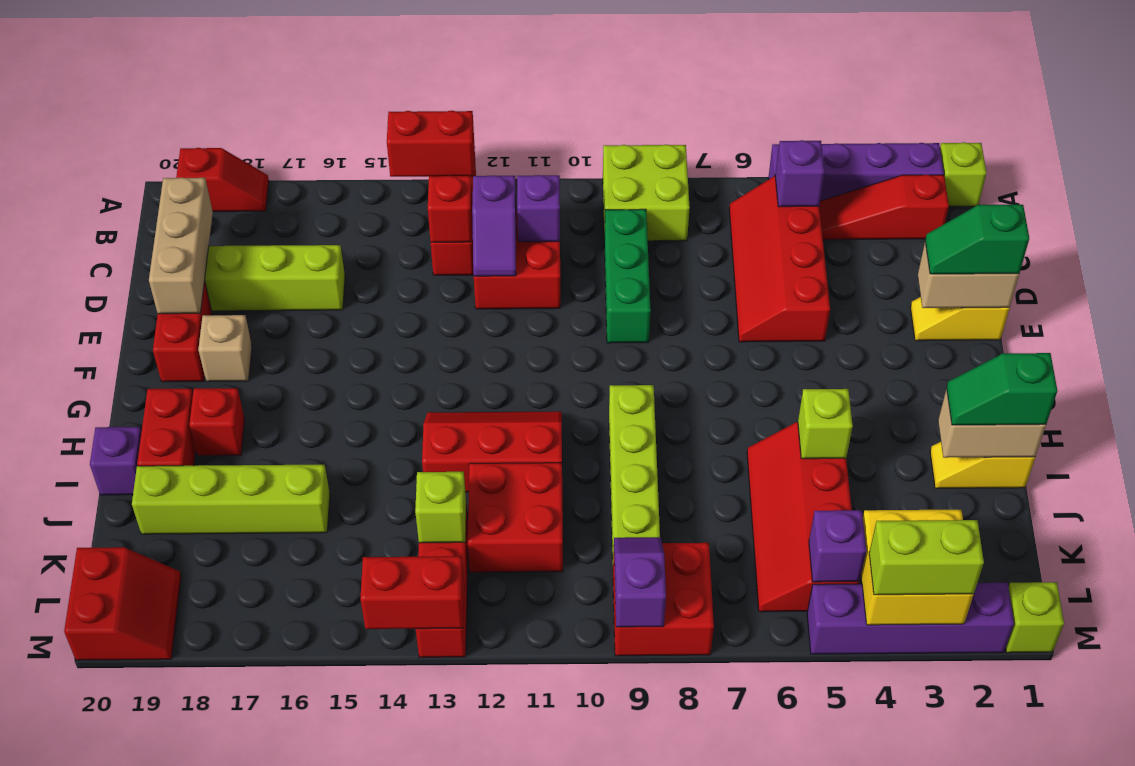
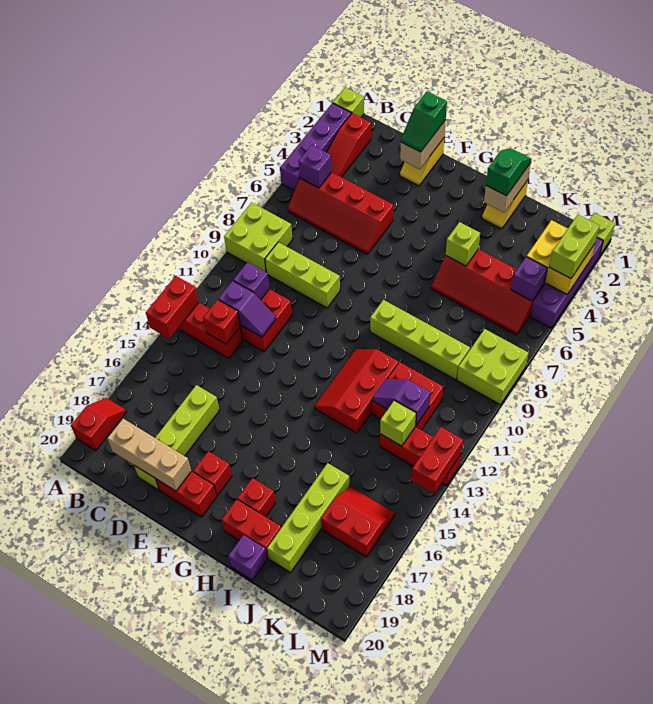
green 1x3 brick [604,209,651,343] -> lime 1x3 brick [265,242,340,308]
tan 1x1 brick [198,315,252,381] -> red 1x1 brick [193,451,232,496]
green 1x2 slope [947,353,1057,425] -> green 1x2 slope turned to [486,148,531,196]
red 2x2 brick [613,543,714,656] -> lime 2x2 brick [457,329,528,405]
purple 1x2 slope [614,537,666,627] -> purple 1x2 slope moved to [372,379,430,425]
red 2x2 slope [64,547,181,660] -> red 2x2 slope moved to [321,487,395,557]

